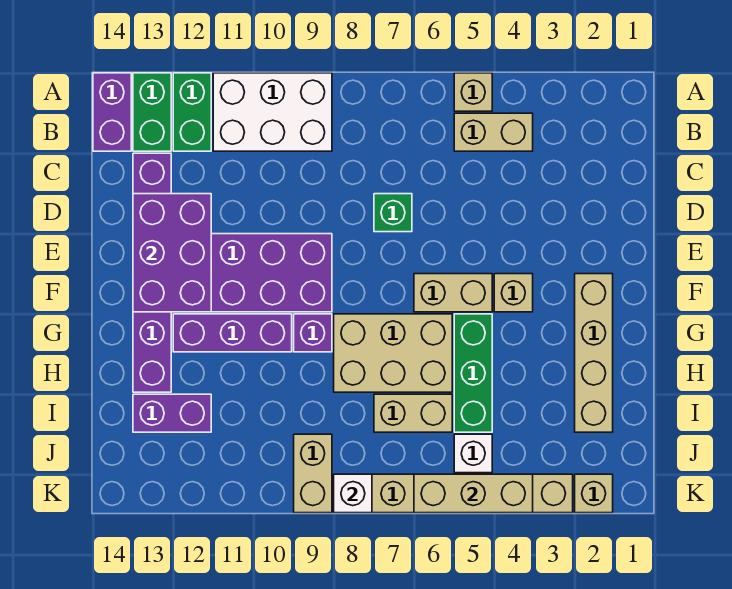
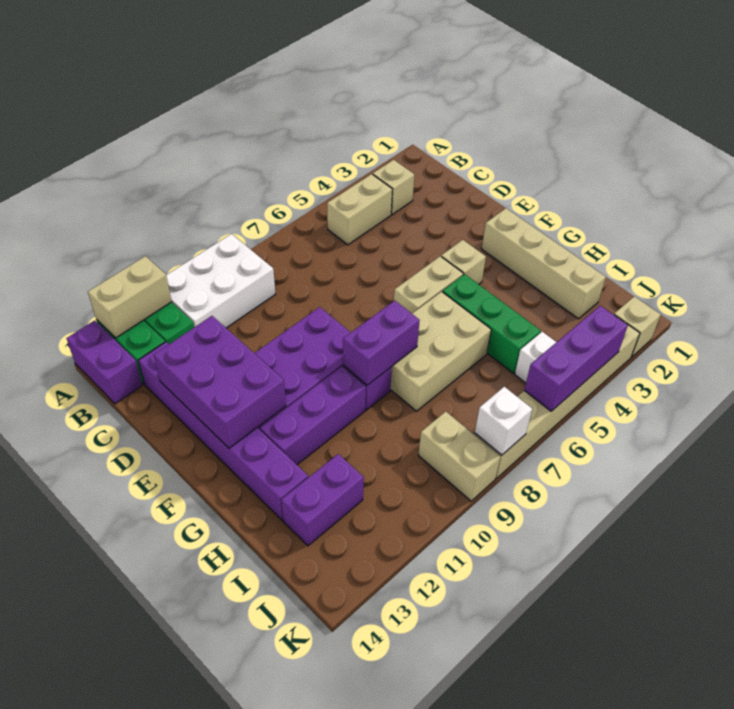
tan 1x1 brick [454,73,492,111] -> tan 1x1 brick moved to [373,160,414,215]
green 1x1 brick [374,194,412,232] -> none
none -> purple 1x2 brick [343,301,420,385]
tan 1x2 brick [374,394,452,432] -> tan 1x2 brick moved to [88,256,172,338]
tan 1x3 brick [414,474,533,513] -> purple 1x3 brick [524,306,628,411]

